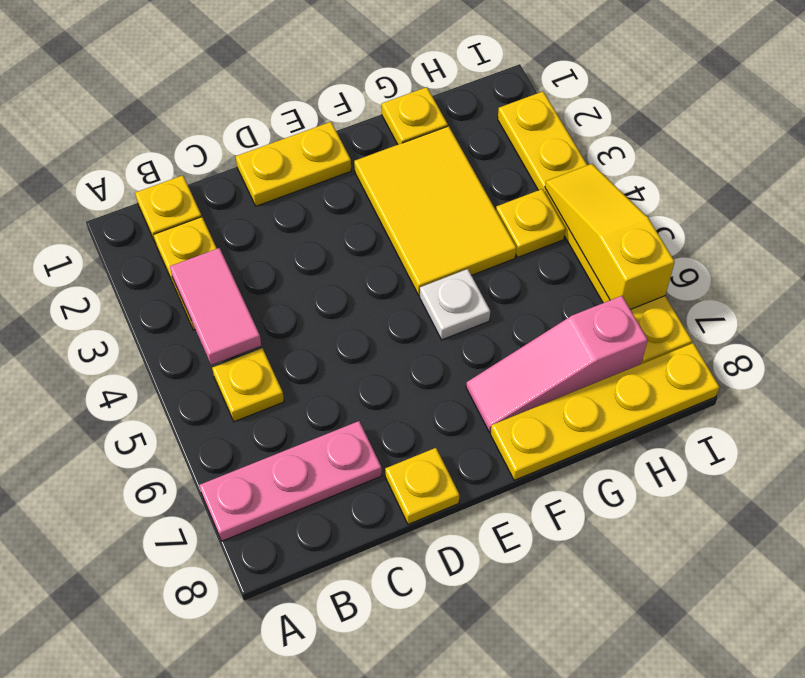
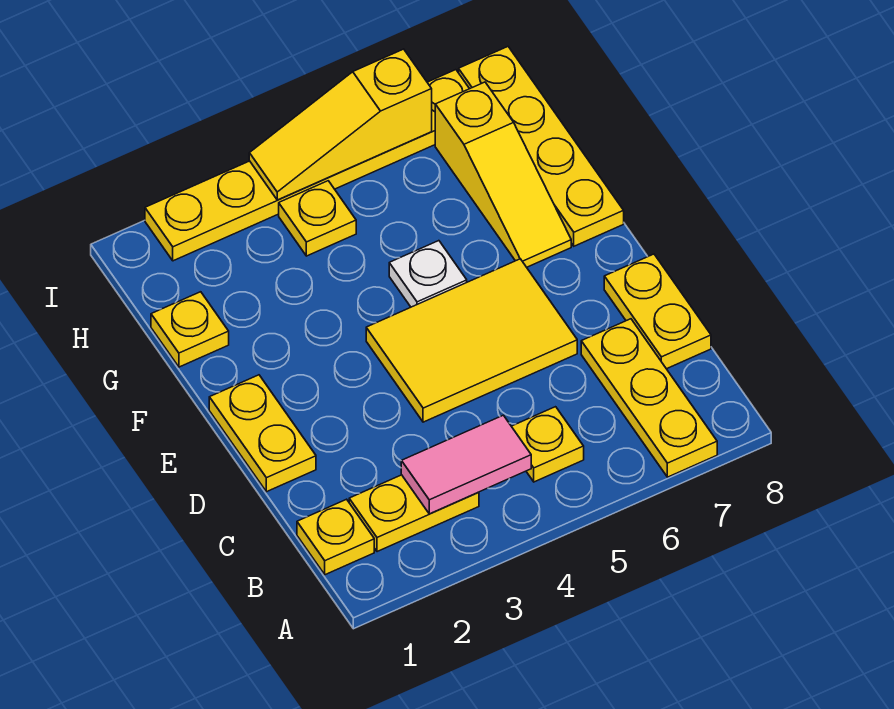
pink 1x3 plate [199,421,382,541] -> yellow 1x3 plate [581,319,717,477]
yellow 1x1 plate [385,448,459,524] -> yellow 1x2 plate [604,254,711,369]
yellow 2x3 tile [354,126,516,296] -> yellow 2x3 tile moved to [366,259,577,422]
pink 1x3 slope [466,296,648,432] -> yellow 1x3 slope [435,82,571,267]

